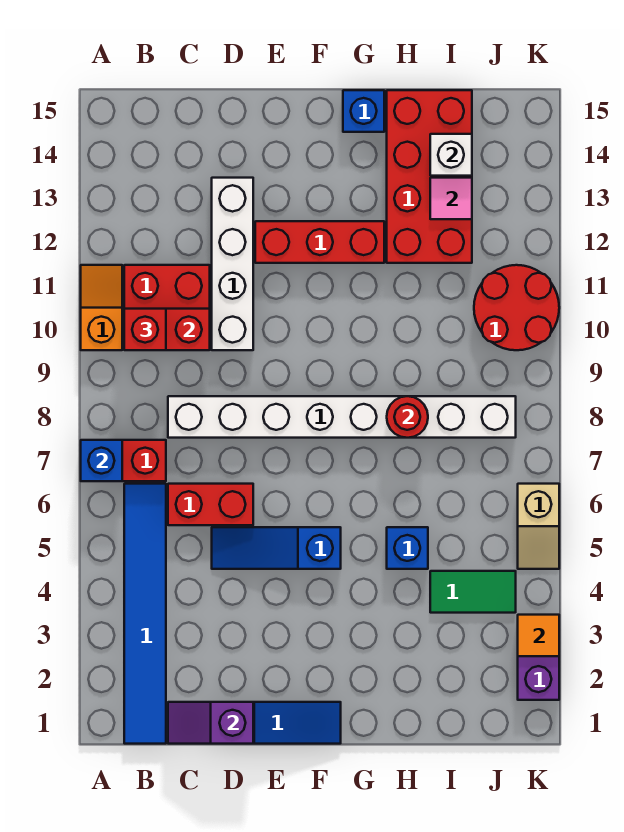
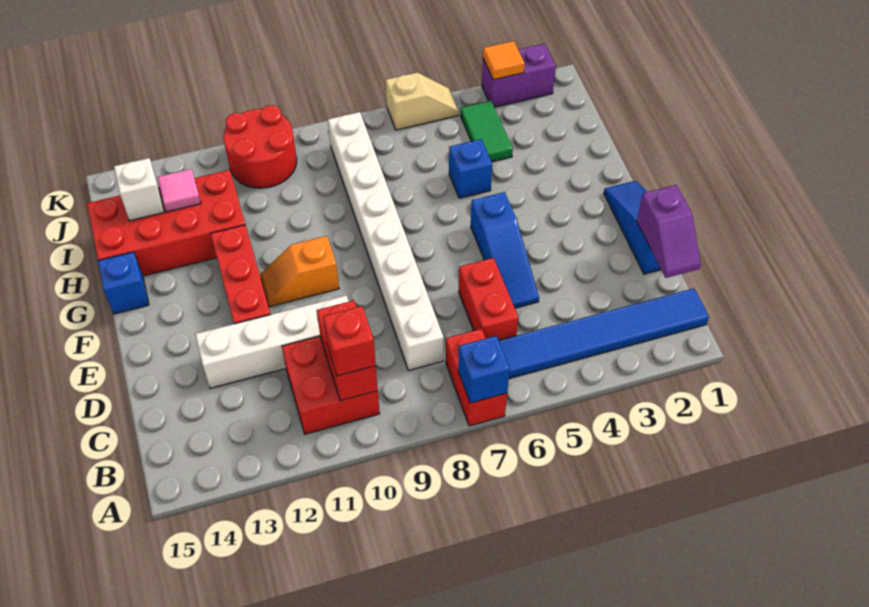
orange 1x2 slope [81,265,122,350] -> orange 1x2 slope moved to [260,236,339,307]
red 1x1 round brick [387,396,428,438] -> none

